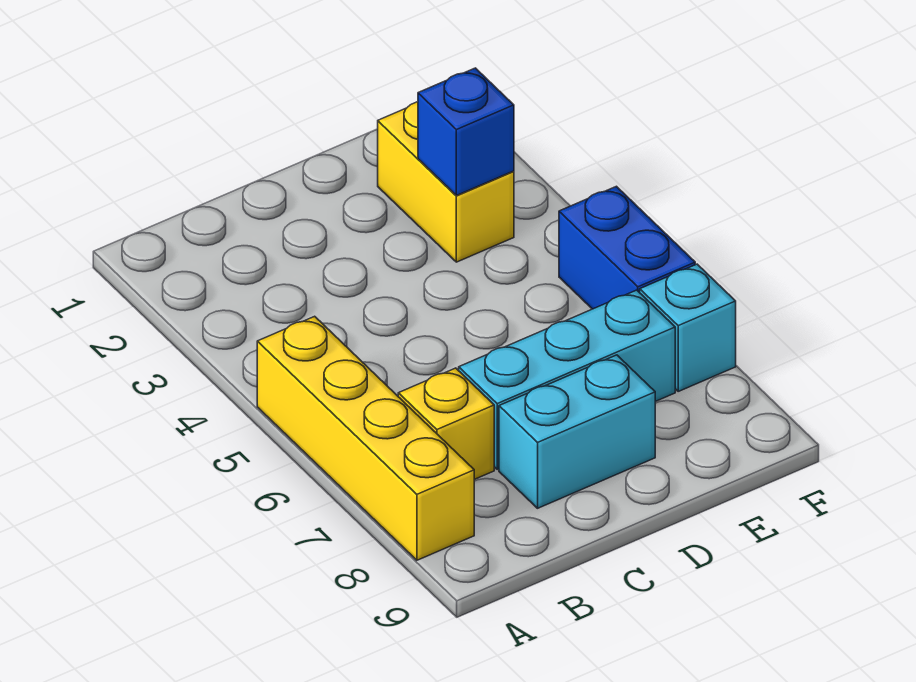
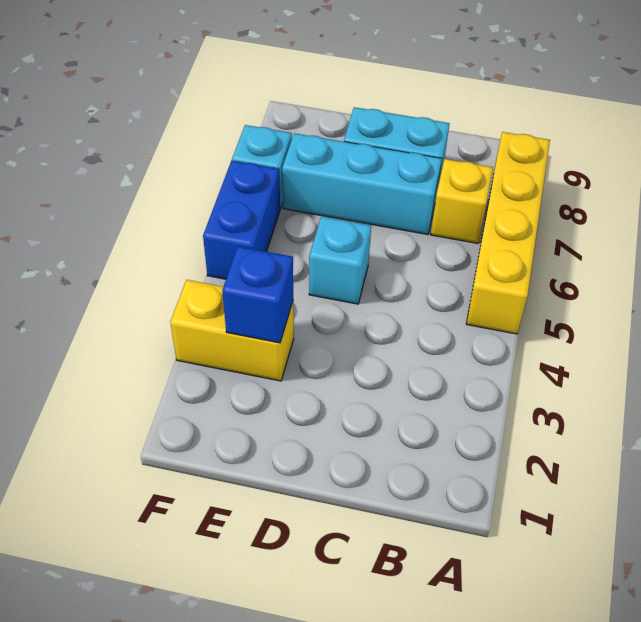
none -> cyan 1x1 brick [309,217,371,304]
yellow 1x2 brick [378,102,514,262] -> yellow 1x2 brick turned to [170,280,294,381]

